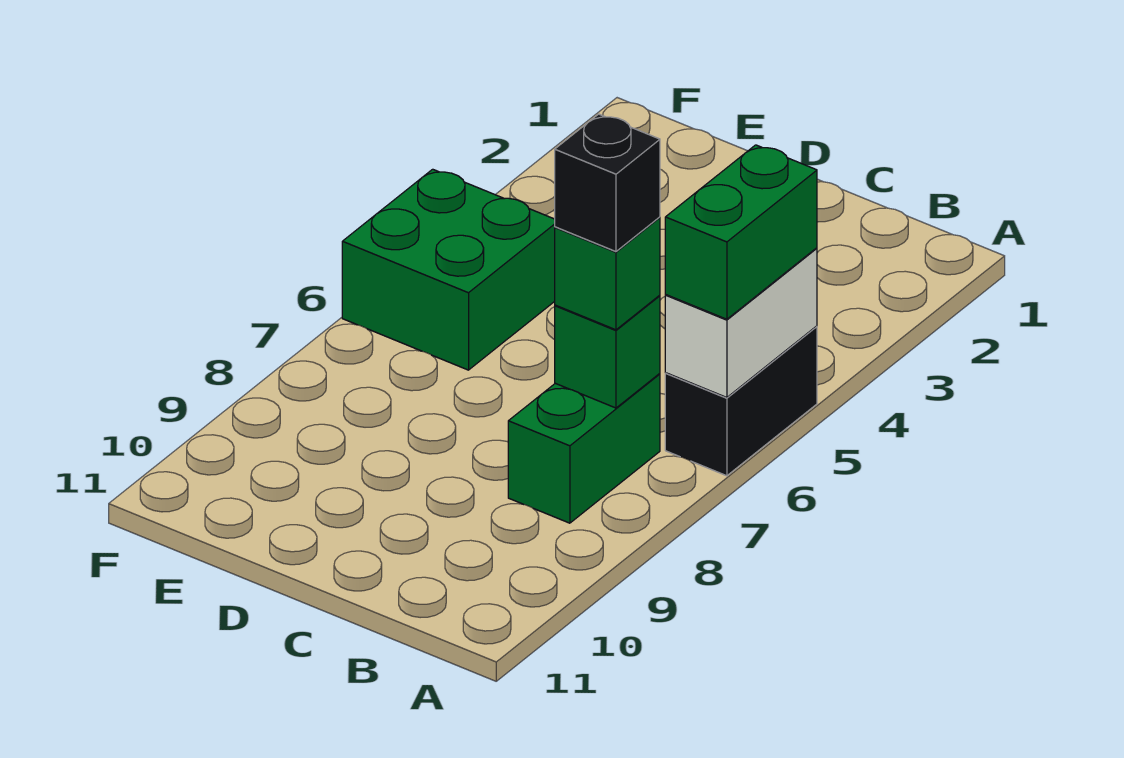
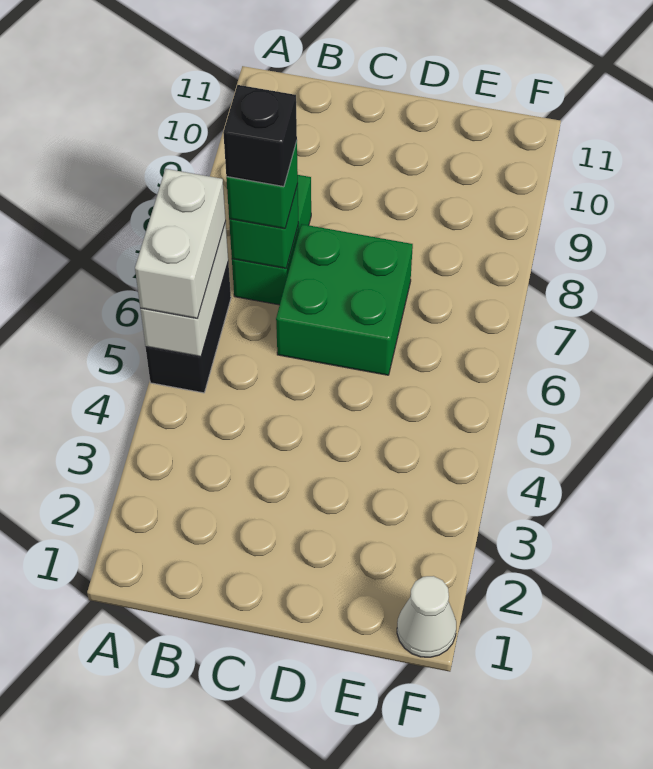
green 1x2 brick [665,145,817,319] -> white 1x2 brick [135,169,226,318]
green 2x2 brick [342,169,555,370] -> green 2x2 brick moved to [276,224,413,375]
none -> white 1x1 cone [397,576,456,657]

